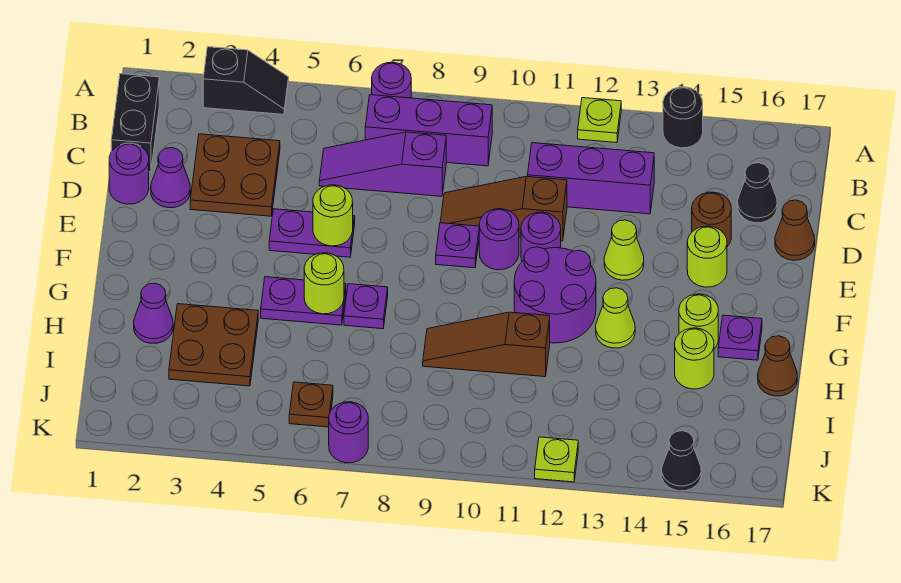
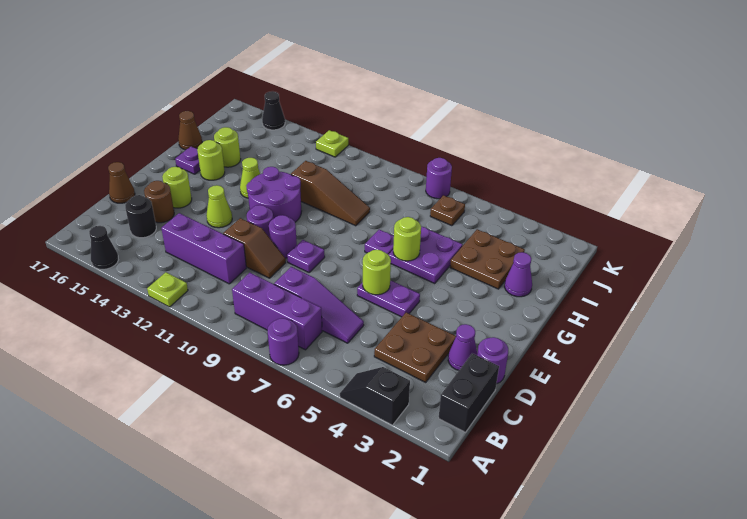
black 1x1 round brick [663,87,703,148] -> black 1x1 round brick moved to [125,195,156,238]
black 1x1 cone [738,163,777,223] -> black 1x1 cone moved to [89,226,118,269]
brown 1x3 slope [440,176,567,241] -> brown 1x2 slope [223,218,286,278]
purple 1x2 plate [261,277,346,325] -> purple 2x2 plate [388,227,463,284]

